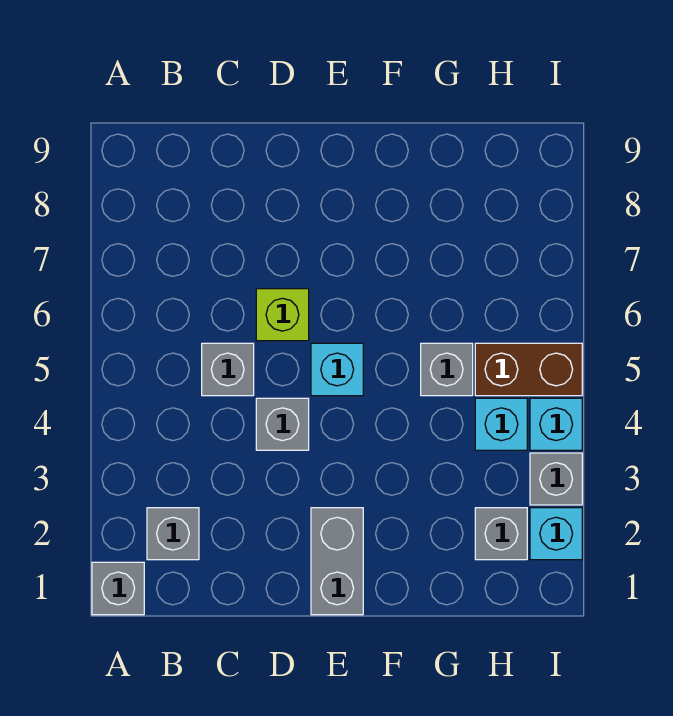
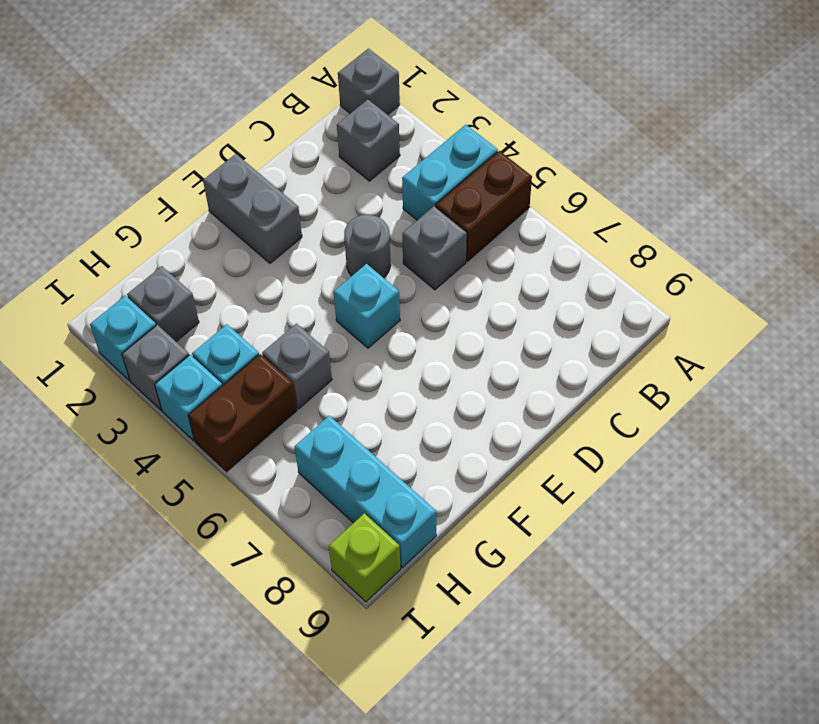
none -> cyan 1x2 brick [402,125,498,220]
none -> brown 1x2 brick [436,151,532,261]
grey 1x1 brick [256,398,309,450] -> grey 1x1 round brick [344,215,391,278]
lime 1x1 brick [256,289,309,341] -> lime 1x1 brick moved to [329,513,401,602]
none -> cyan 1x3 brick [295,416,436,568]

